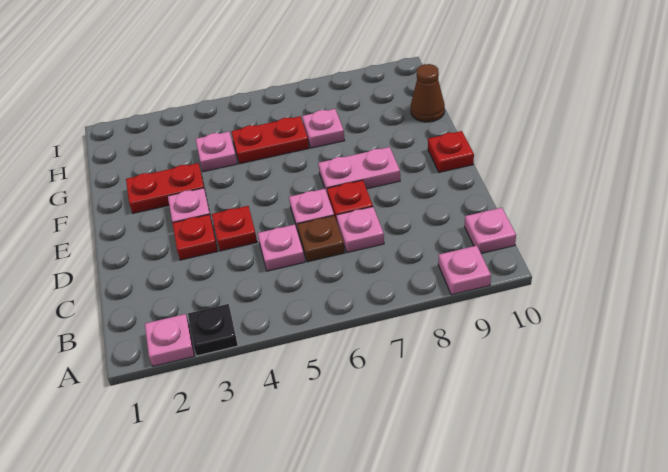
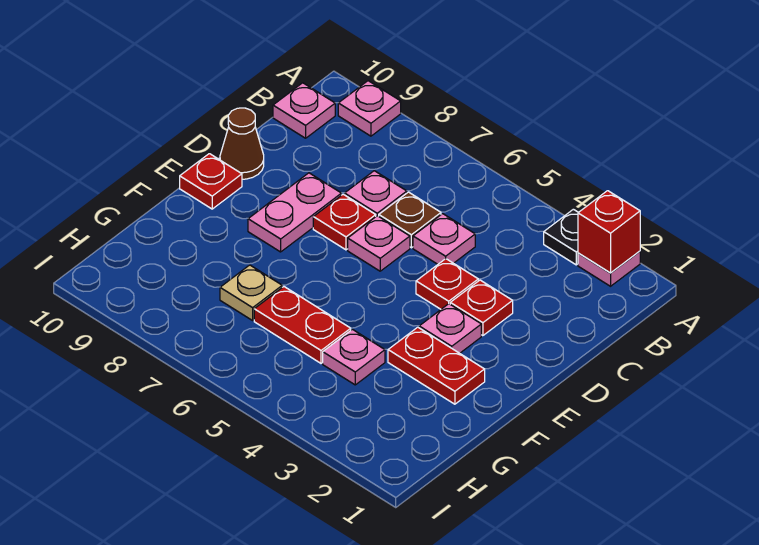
none -> red 1x1 brick [578,191,640,273]
pink 1x2 plate [318,147,400,194] -> pink 1x2 plate turned to [248,173,341,252]
pink 1x1 plate [302,109,345,148] -> tan 1x1 plate [220,265,282,320]
brown 1x1 cone [411,64,445,122] -> brown 1x1 cone moved to [220,108,264,179]

